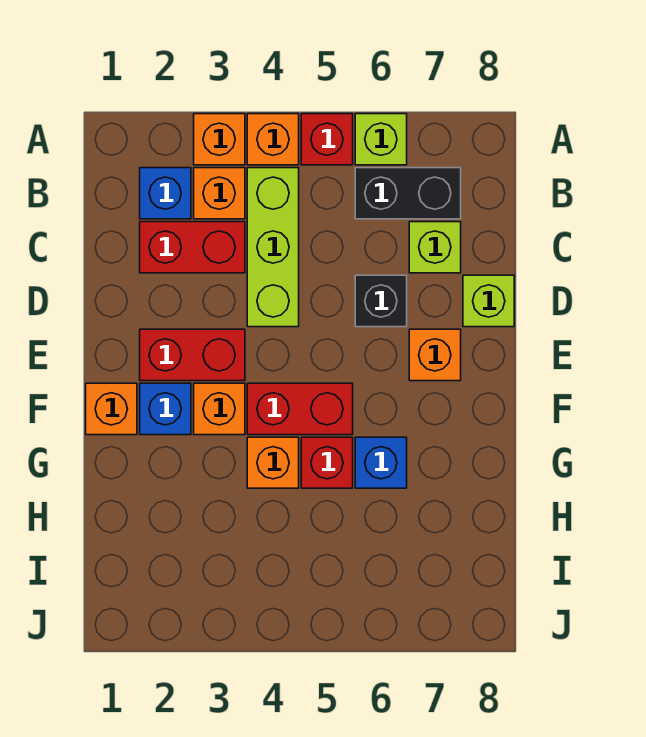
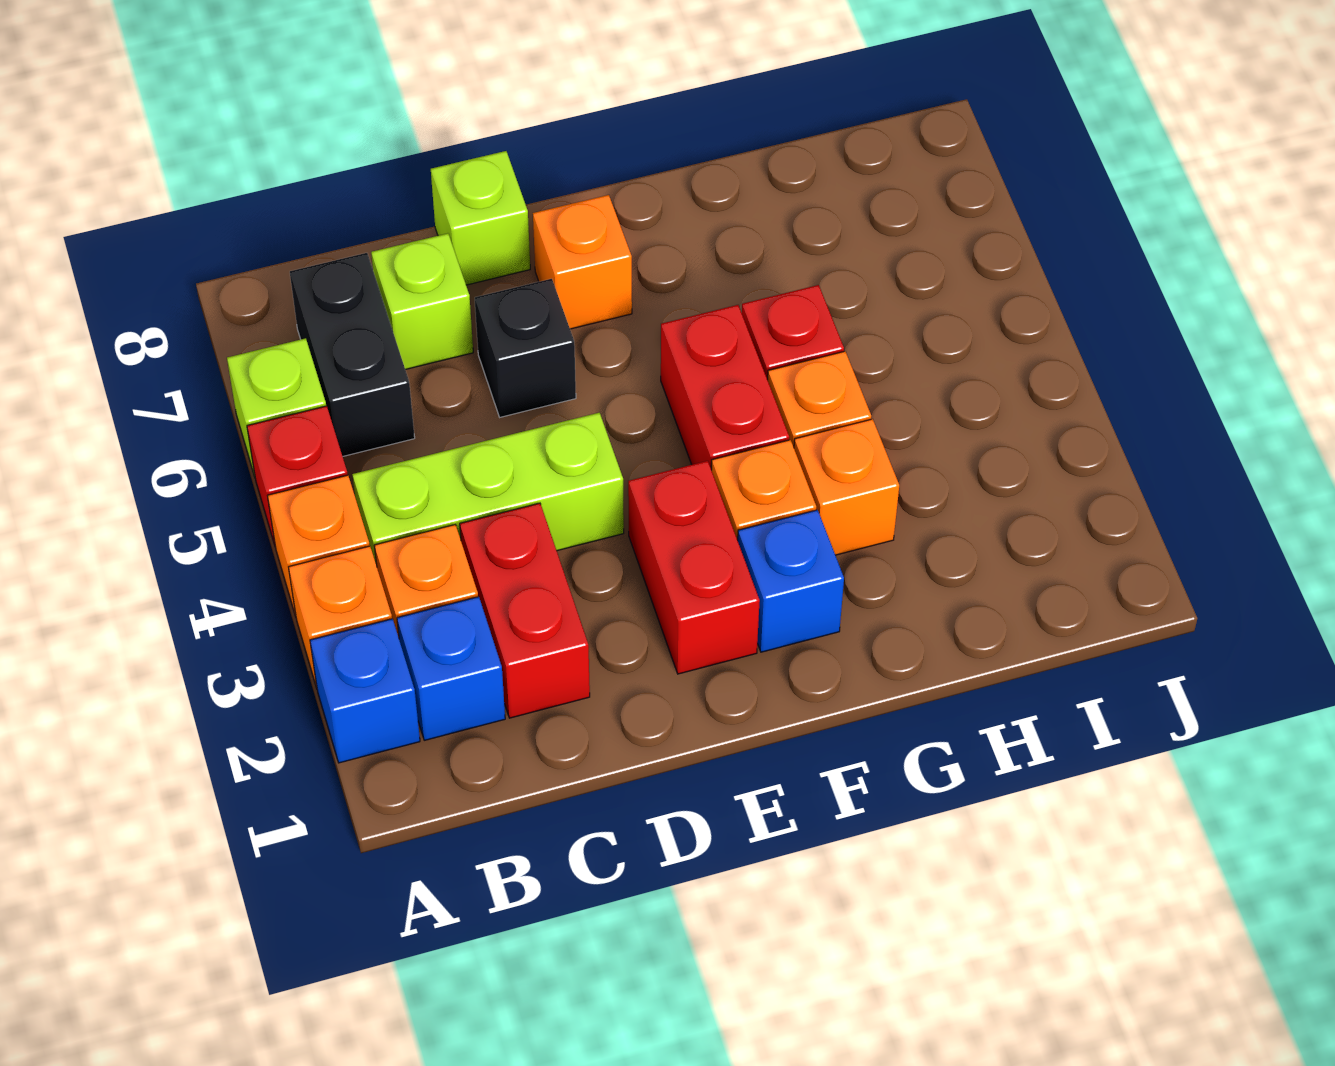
orange 1x1 brick [86,383,137,435] -> orange 1x1 brick moved to [794,419,899,555]
blue 1x1 brick [355,437,407,488] -> blue 1x1 brick moved to [310,619,420,763]

